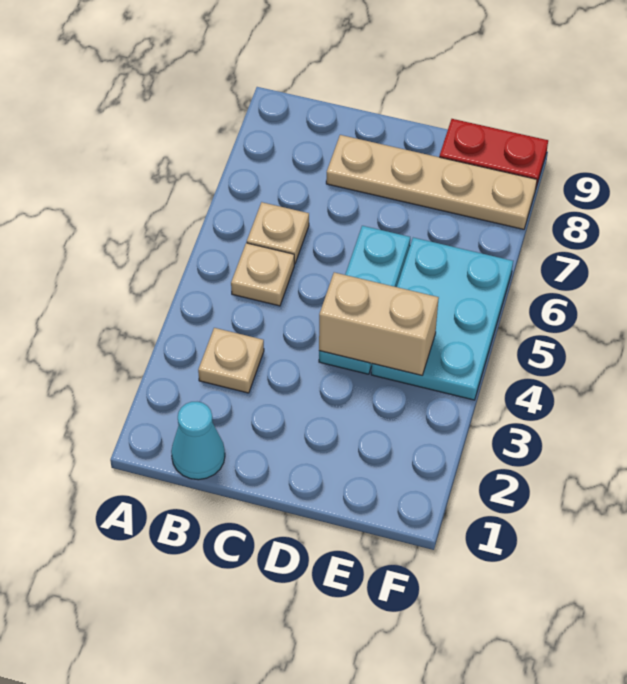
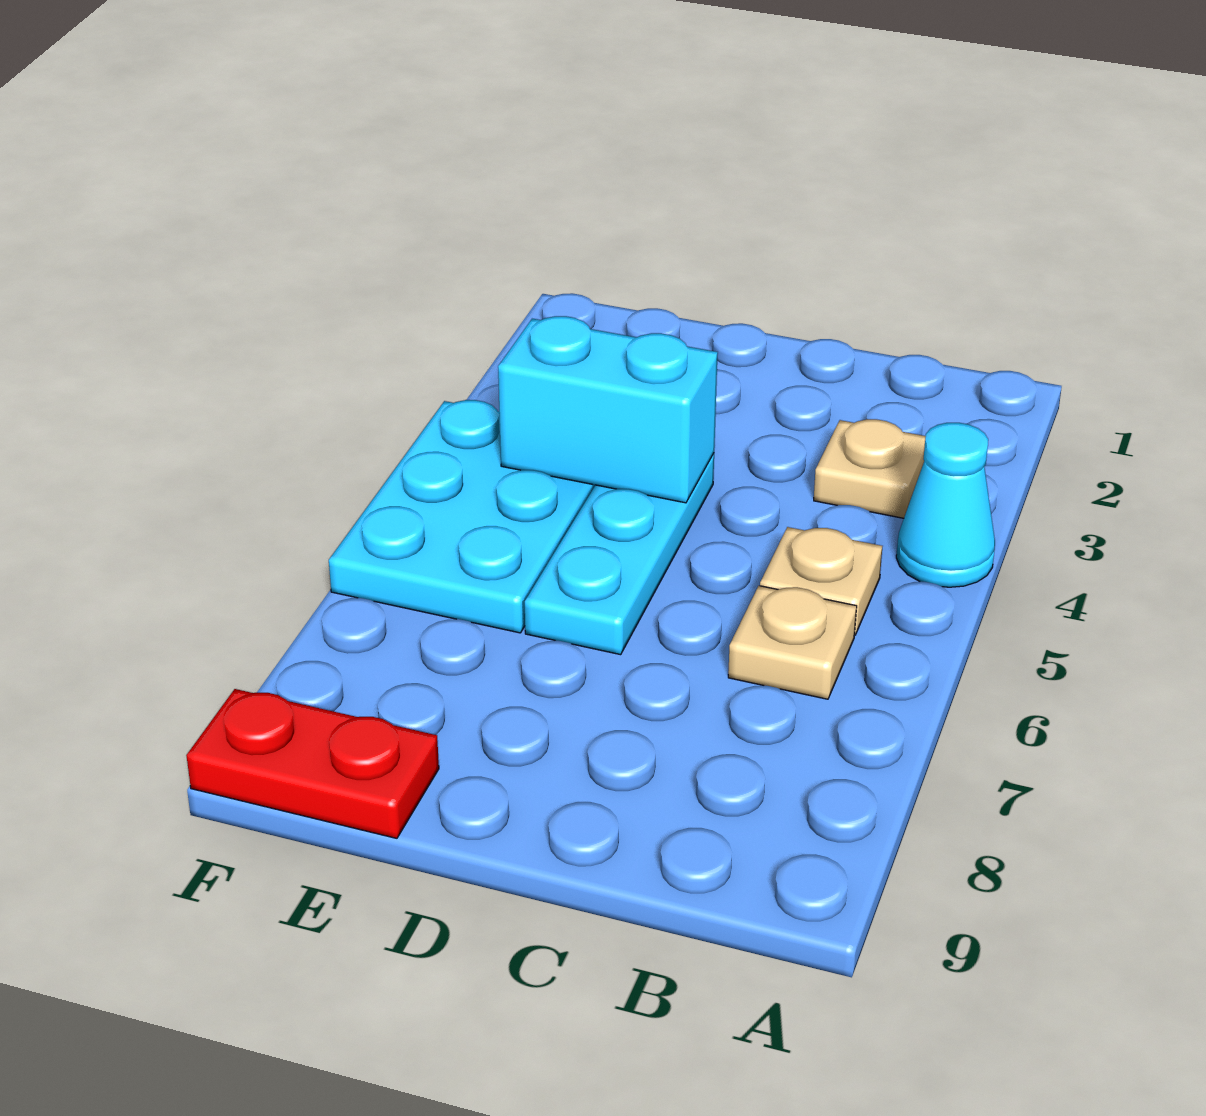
cyan 1x1 cone [171,402,225,480] -> cyan 1x1 cone moved to [896,423,995,587]
tan 1x4 plate [326,135,537,229] -> none
tan 1x2 brick [319,272,439,375] -> cyan 1x2 brick [498,316,718,503]

